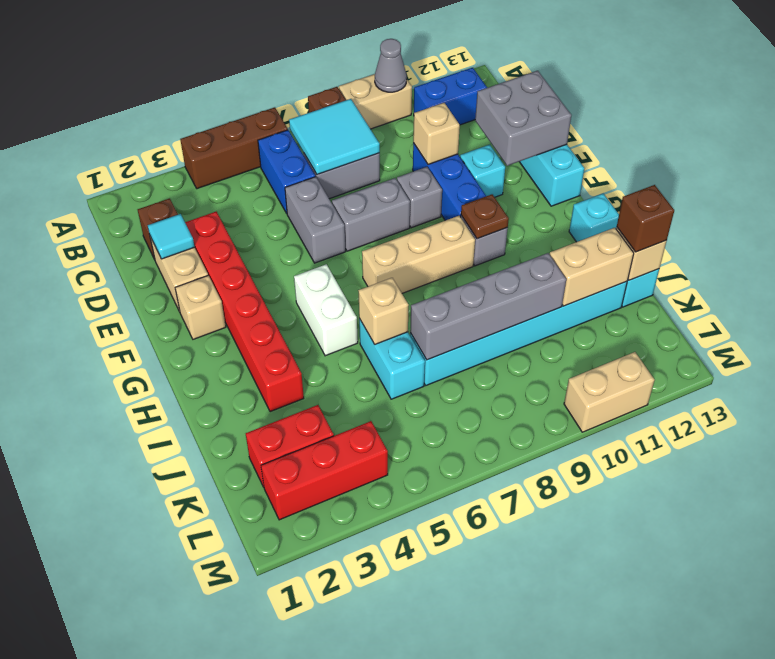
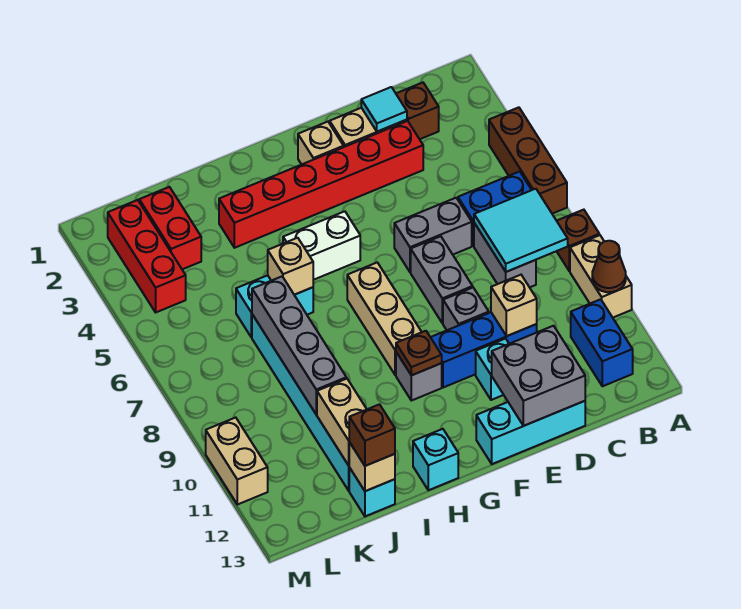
grey 1x1 cone [375,39,407,92] -> brown 1x1 cone [592,241,626,292]

